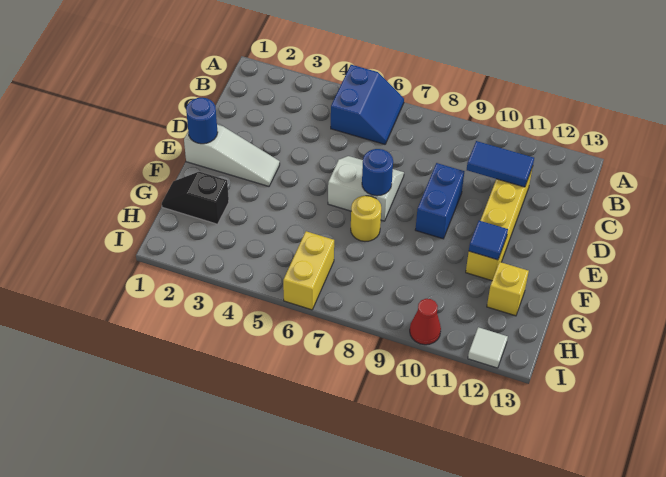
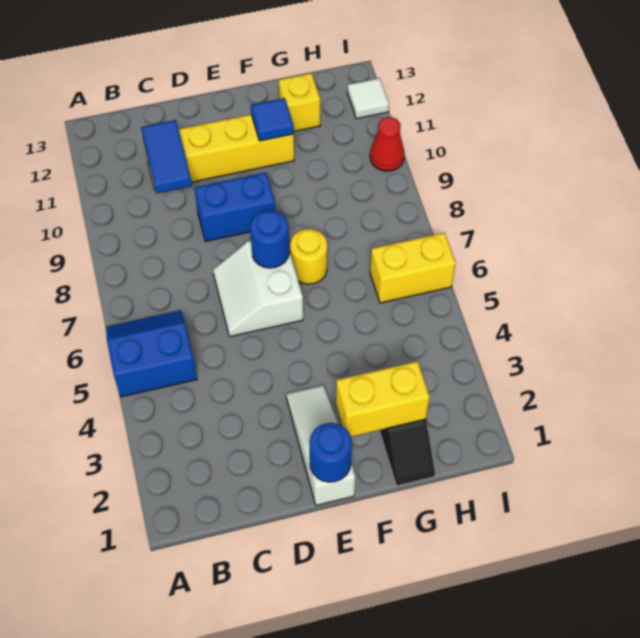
none -> yellow 1x2 brick [336,361,430,437]

